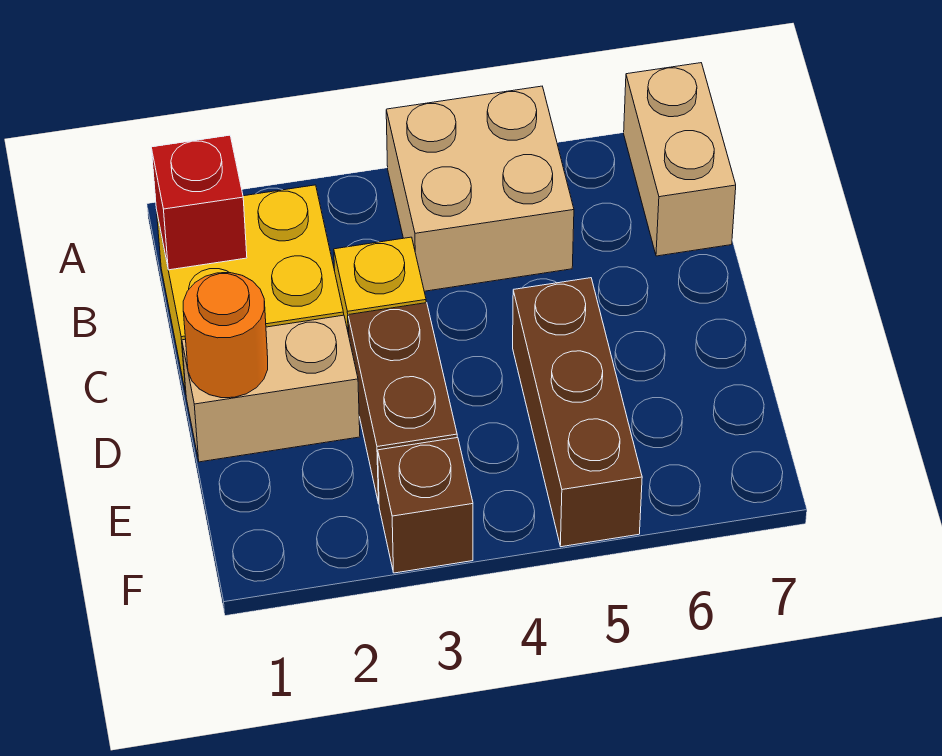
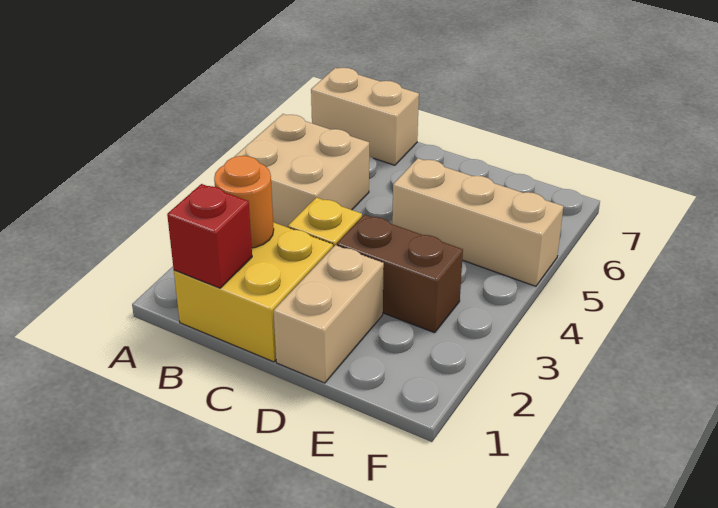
orange 1x1 round brick [183,273,268,398] -> orange 1x1 round brick moved to [214,156,274,248]
brown 1x3 brick [513,278,642,547] -> tan 1x3 brick [392,158,563,286]
brown 1x1 brick [378,438,473,573] -> none

